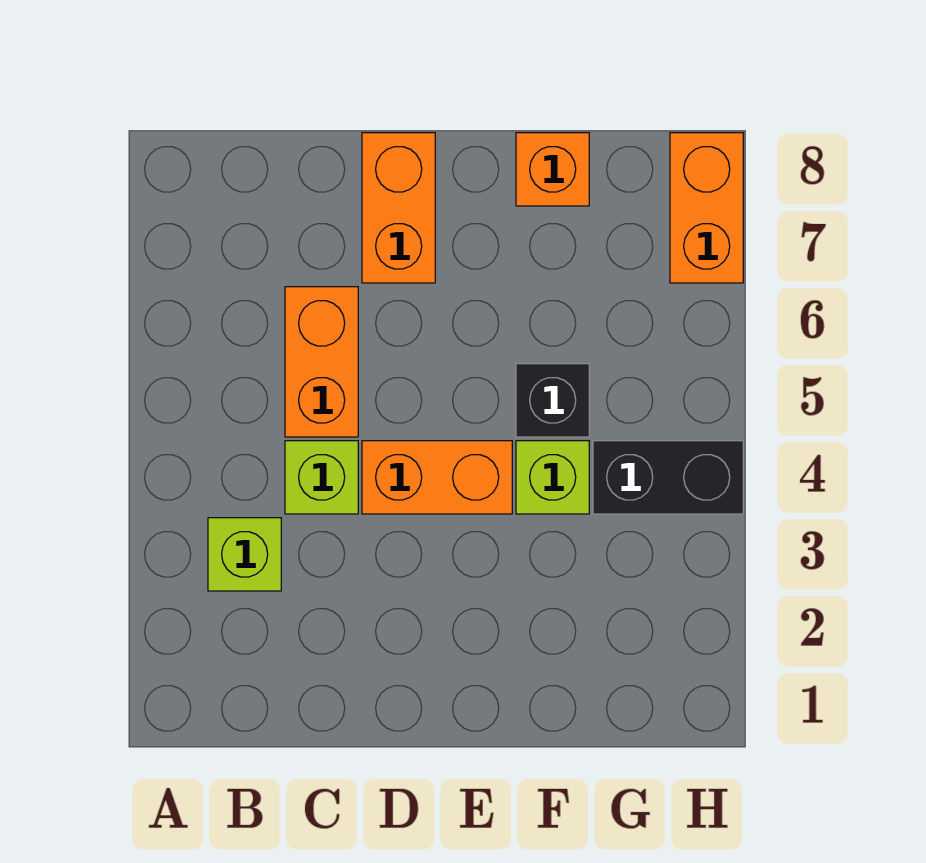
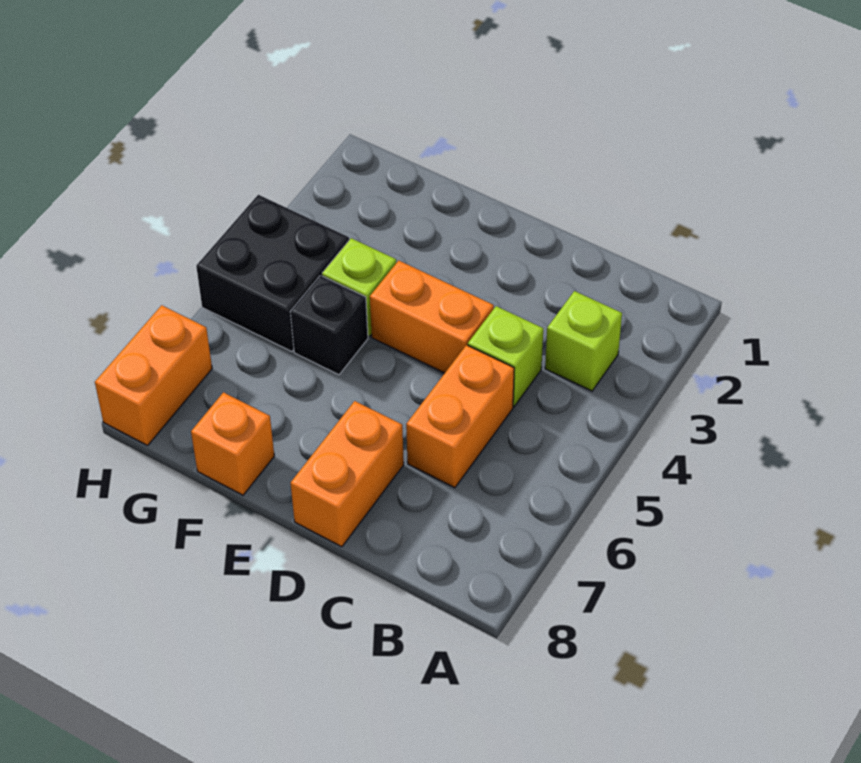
black 1x2 brick [593,441,743,514] -> black 2x2 brick [196,195,349,352]

